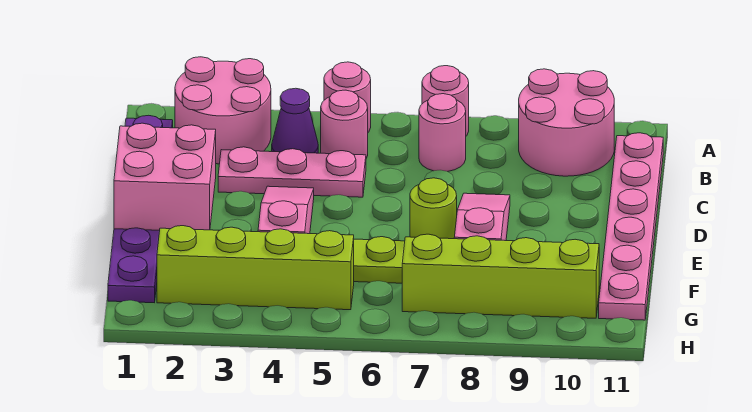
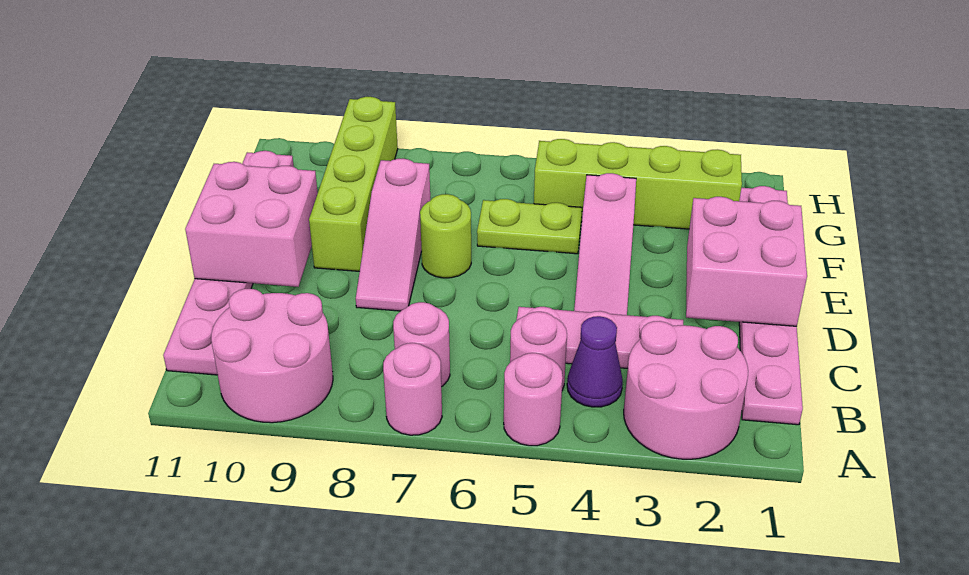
purple 1x6 plate [108,115,173,303] -> pink 1x6 plate [739,186,803,425]
none -> pink 2x2 brick [185,162,318,287]
lime 1x4 brick [402,234,599,318] -> lime 1x4 brick turned to [309,97,398,271]

